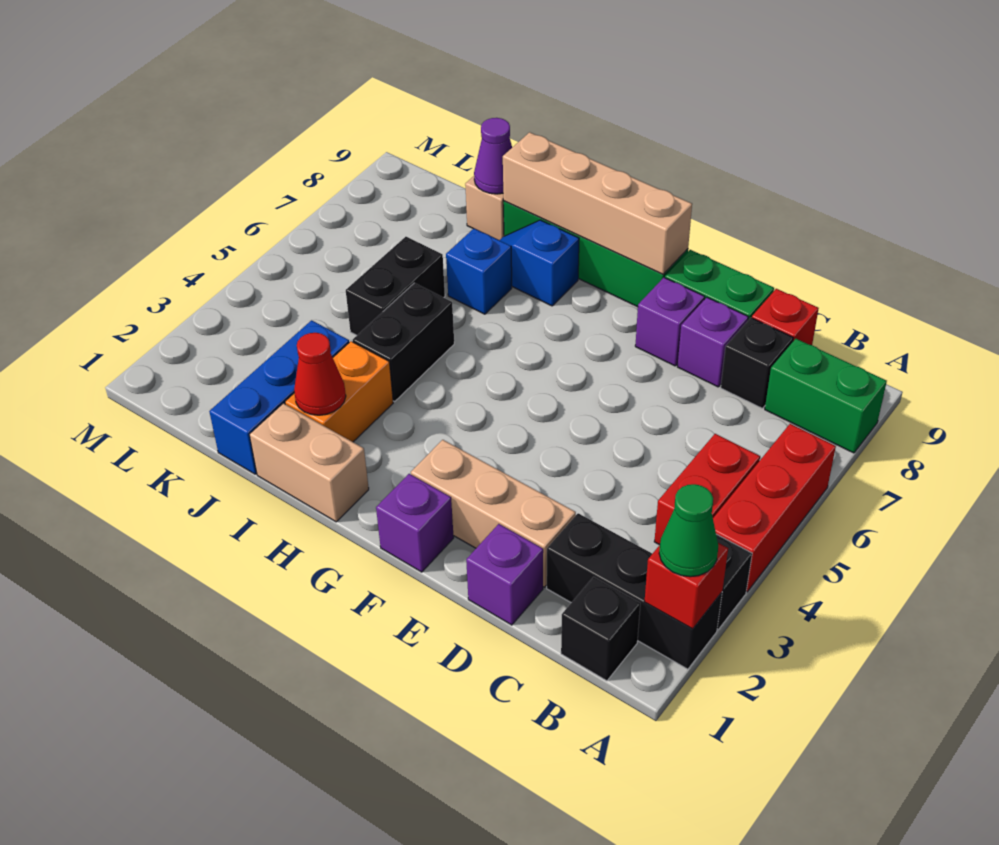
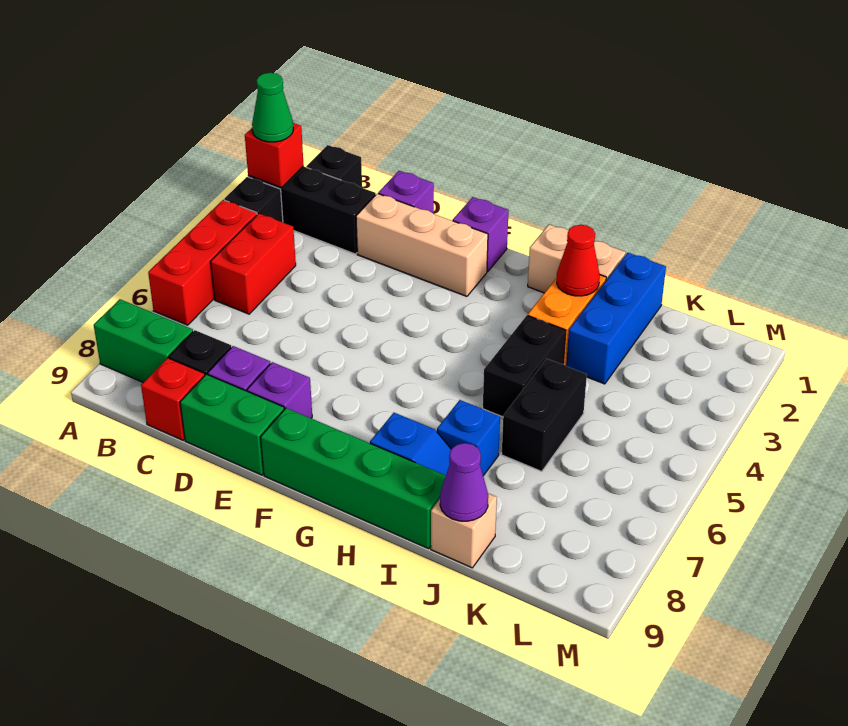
tan 1x4 brick [503,132,692,274] -> none

